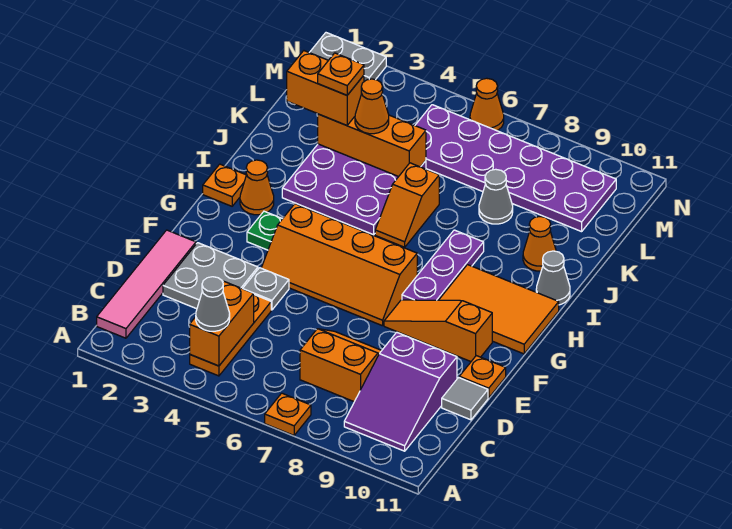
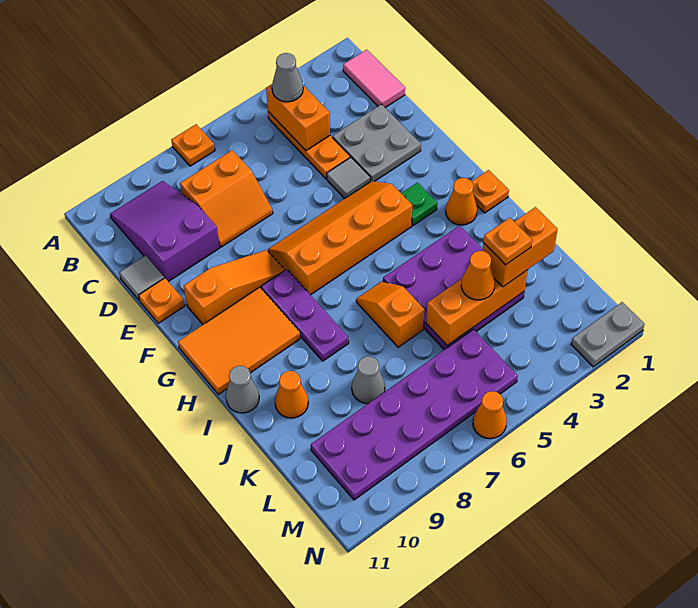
pink 1x4 tile [97,230,196,338] -> pink 1x2 tile [343,50,405,107]
grey 1x1 plate [243,268,289,310] -> grey 1x1 tile [327,158,370,199]

